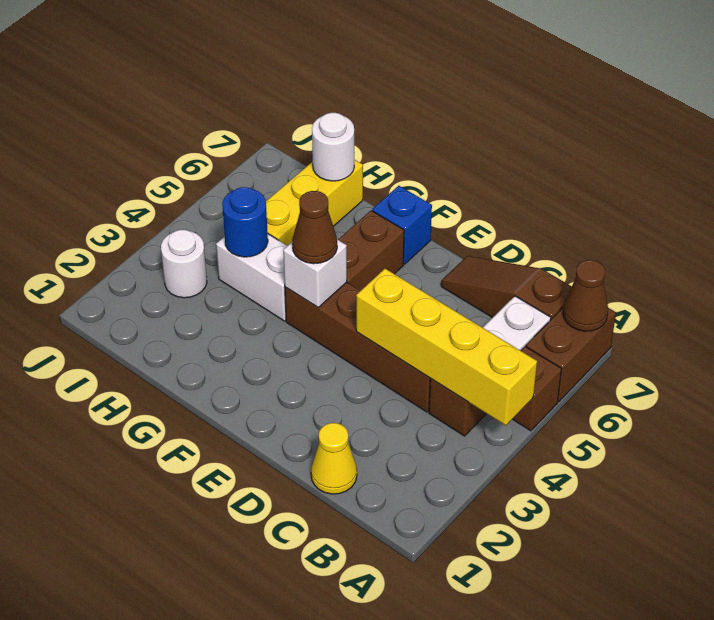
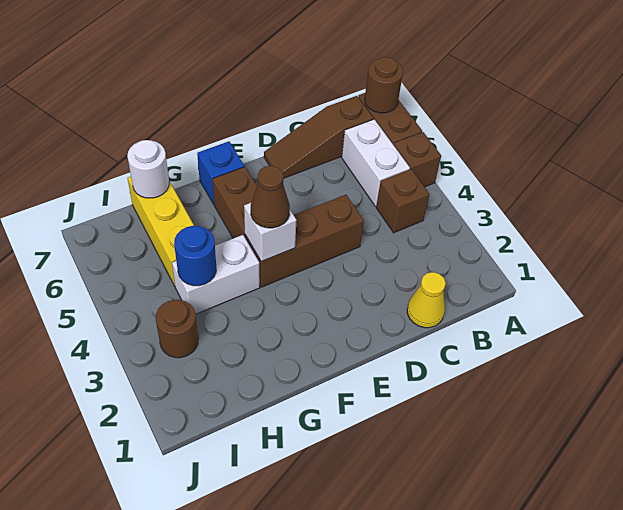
yellow 1x4 brick [356,269,537,425] -> none
brown 1x1 cone [563,260,608,331] -> brown 1x1 round brick [365,57,403,113]
brown 1x4 brick [285,282,431,412] -> brown 1x3 brick [245,195,364,287]
white 1x1 round brick [161,230,207,298] -> brown 1x1 round brick [156,300,198,358]

